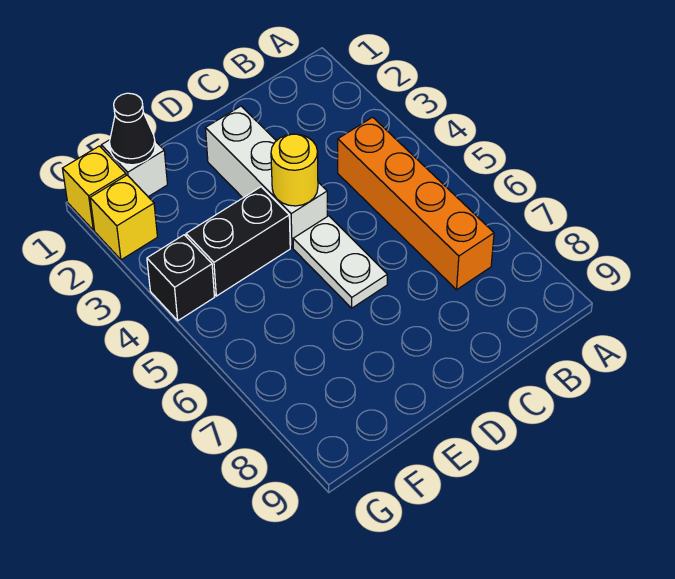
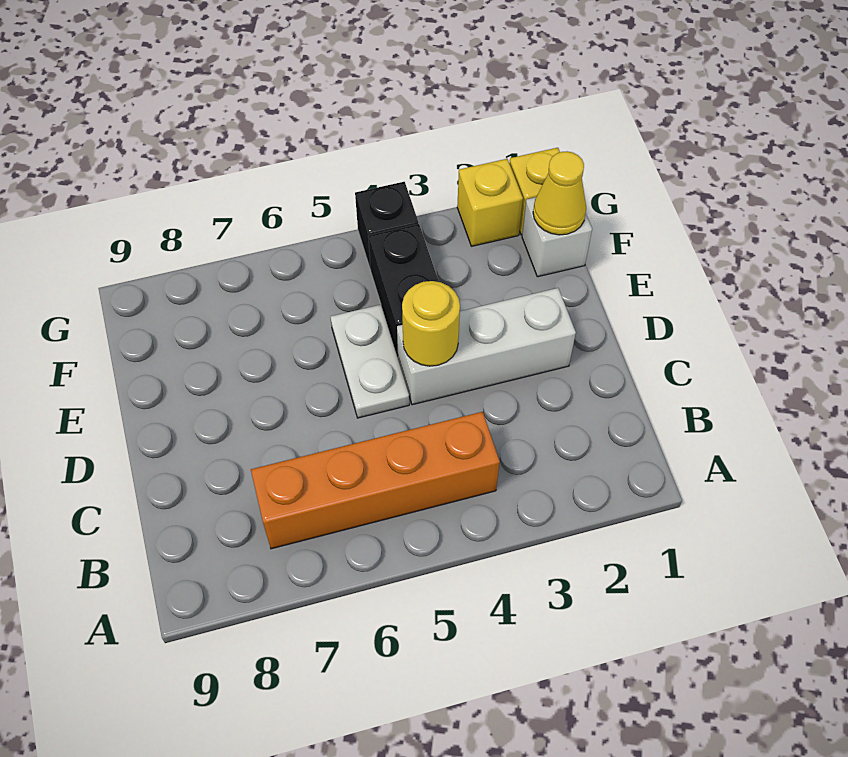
white 1x2 plate [293,216,387,308] -> white 1x2 plate turned to [331,305,409,418]
black 1x1 cone [110,93,155,165] -> yellow 1x1 cone [533,151,586,235]

